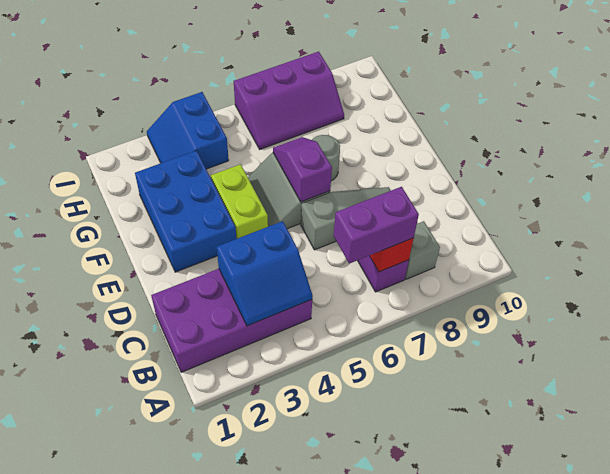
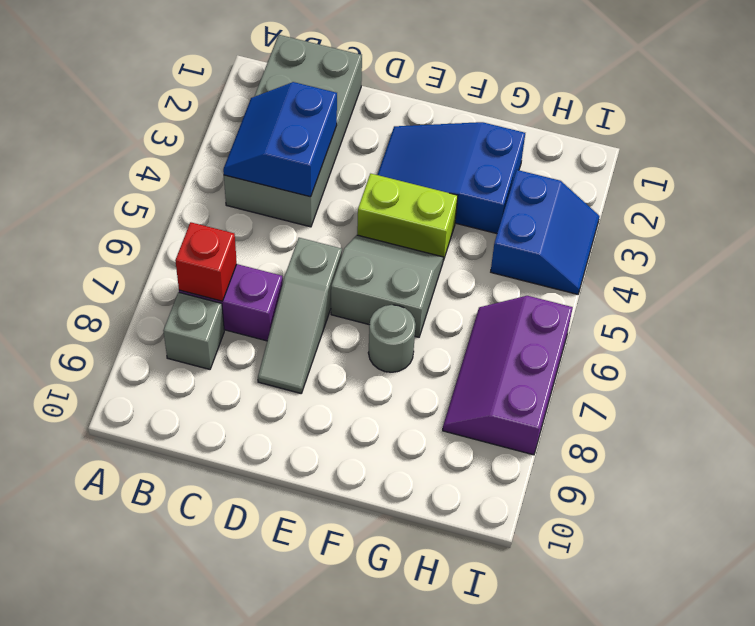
purple 2x4 brick [151,269,312,372] -> grey 2x4 brick [224,35,362,227]
purple 1x2 brick [334,187,419,263] -> none
blue 2x3 brick [135,151,236,272] -> blue 2x3 slope [378,122,525,234]
purple 1x2 slope [273,137,332,202] -> none
blue 2x2 slope [147,92,229,169] -> blue 2x2 slope turned to [491,170,599,294]

